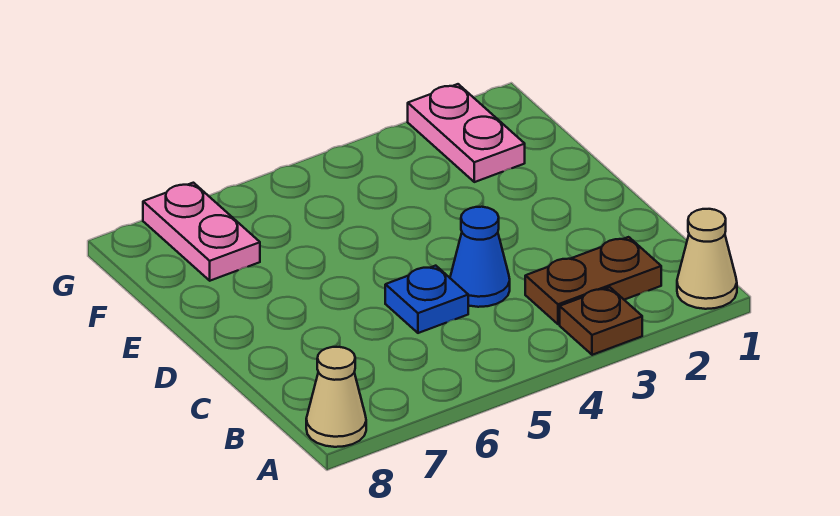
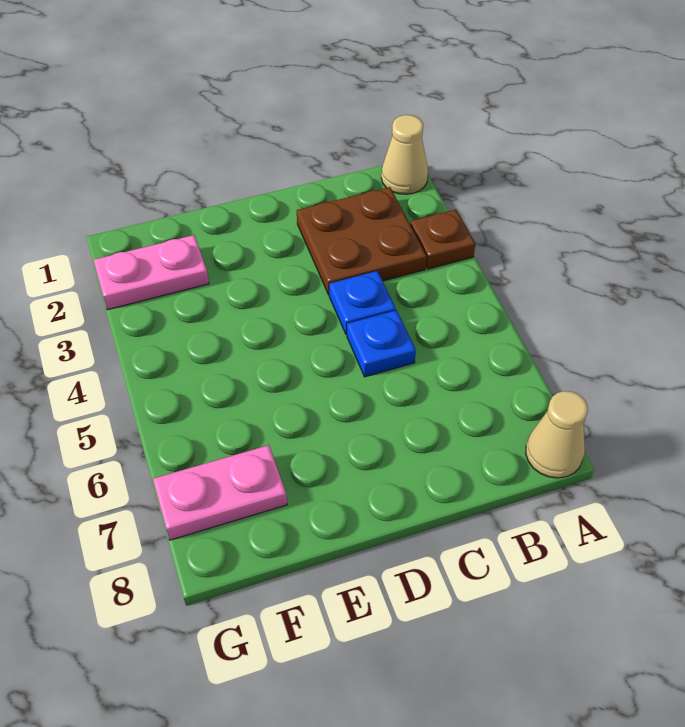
brown 1x2 plate [525,237,661,324] -> brown 2x2 plate [297,187,427,295]
blue 1x1 cone [450,207,510,307] -> blue 1x1 plate [329,271,396,335]

